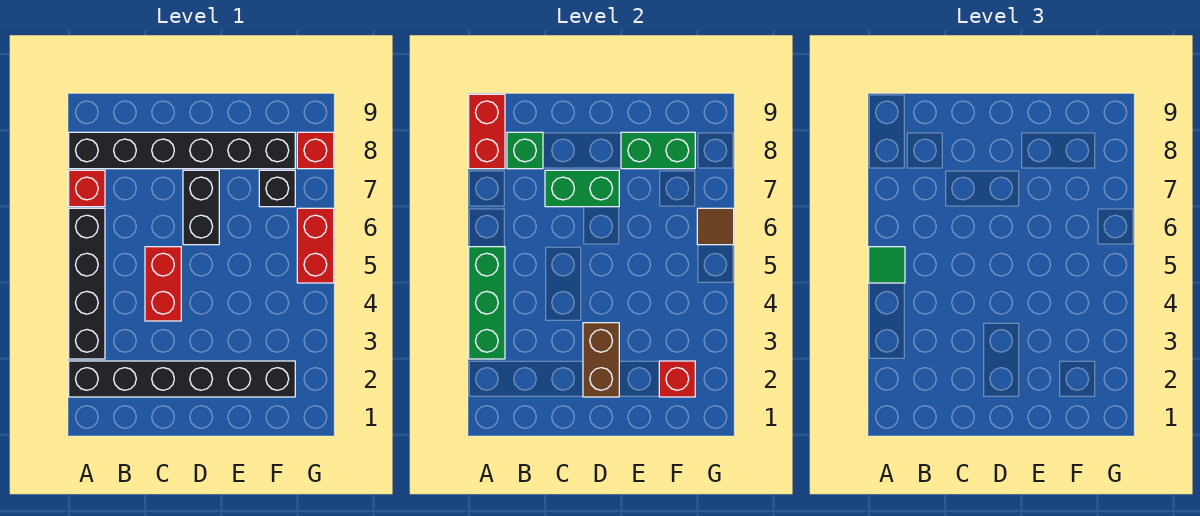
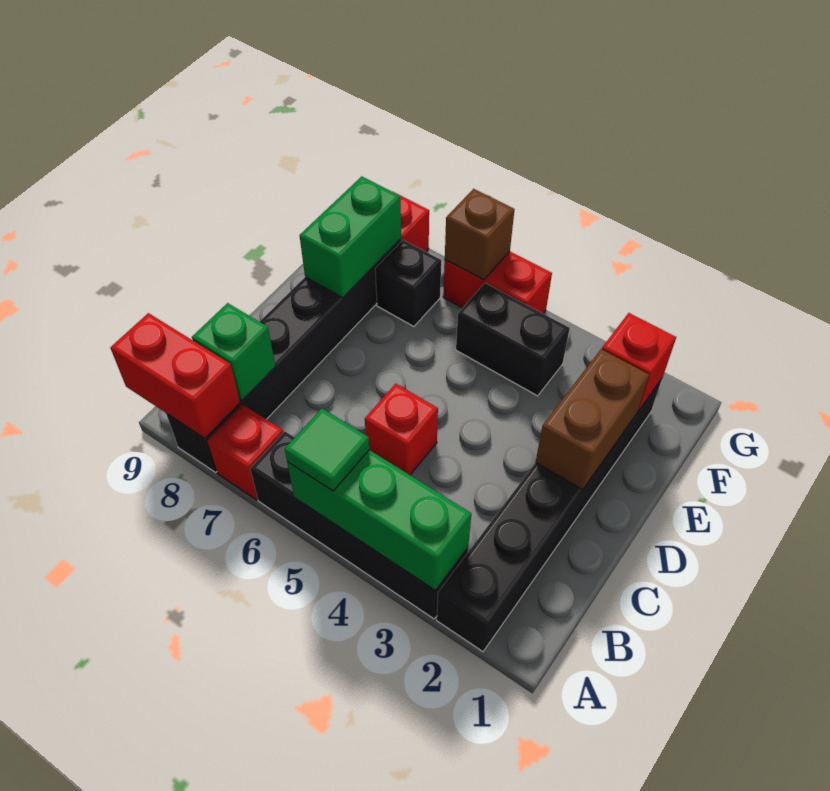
red 1x2 brick [145,247,181,321] -> red 1x1 brick [365,384,438,475]
green 1x2 brick [545,170,619,207] -> none
brown 1x2 brick [583,323,619,397] -> brown 1x2 brick turned to [535,349,649,490]
black 1x2 brick [183,170,219,245] -> black 1x2 brick moved to [456,283,570,396]
brown 1x1 tile [697,208,734,245] -> brown 1x1 brick [445,189,515,280]

